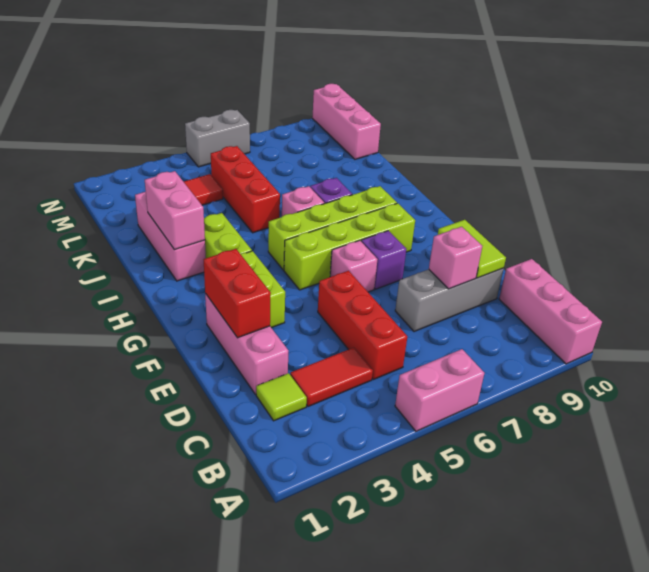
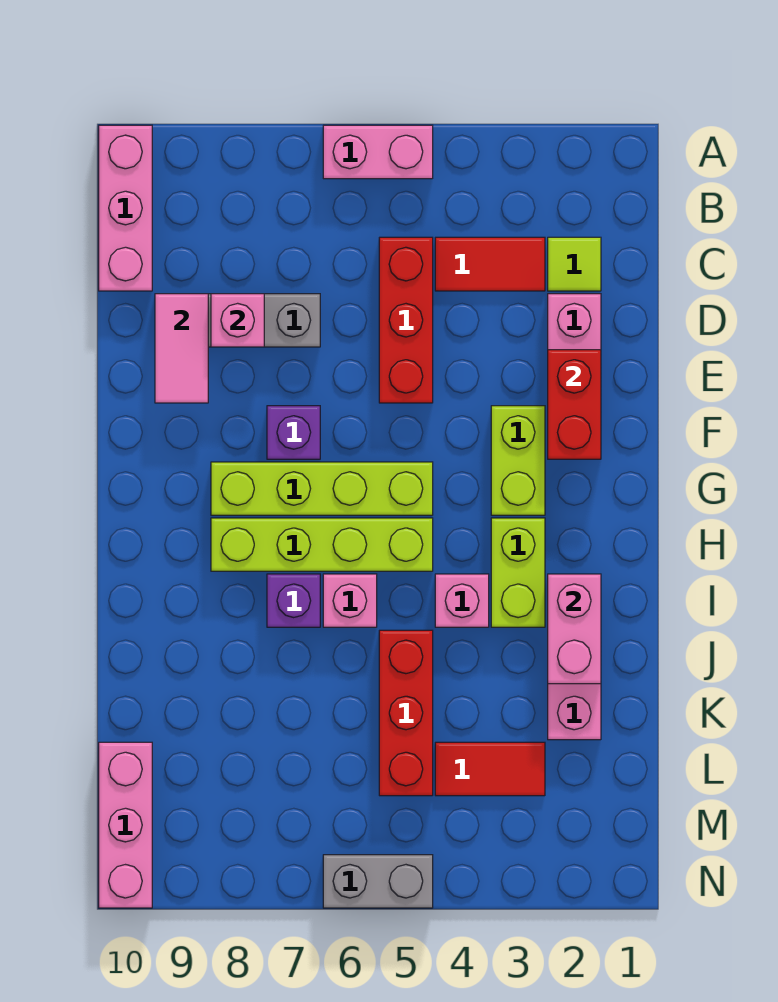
lime 1x2 tile [438,220,506,278] -> pink 1x2 tile [155,294,208,403]
pink 1x1 brick [330,240,378,292] -> pink 1x1 brick moved to [435,574,489,627]

